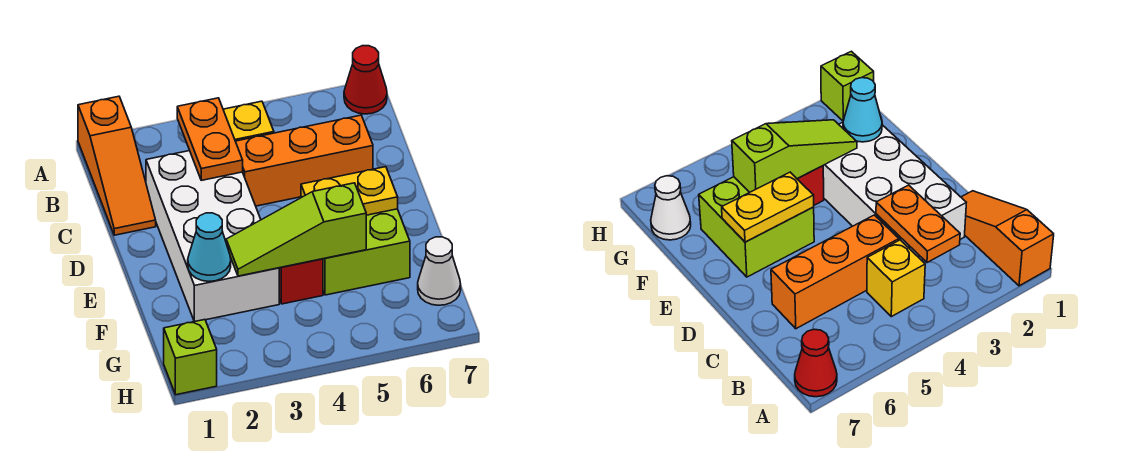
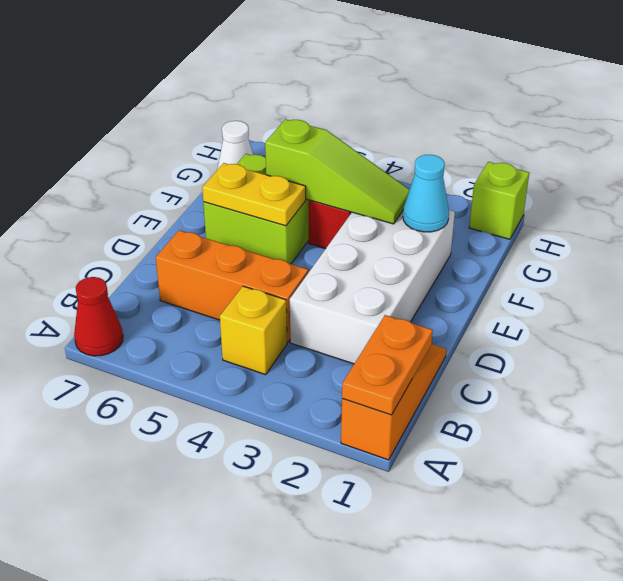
orange 1x2 plate [177,98,243,180] -> orange 1x2 plate moved to [342,315,433,415]

